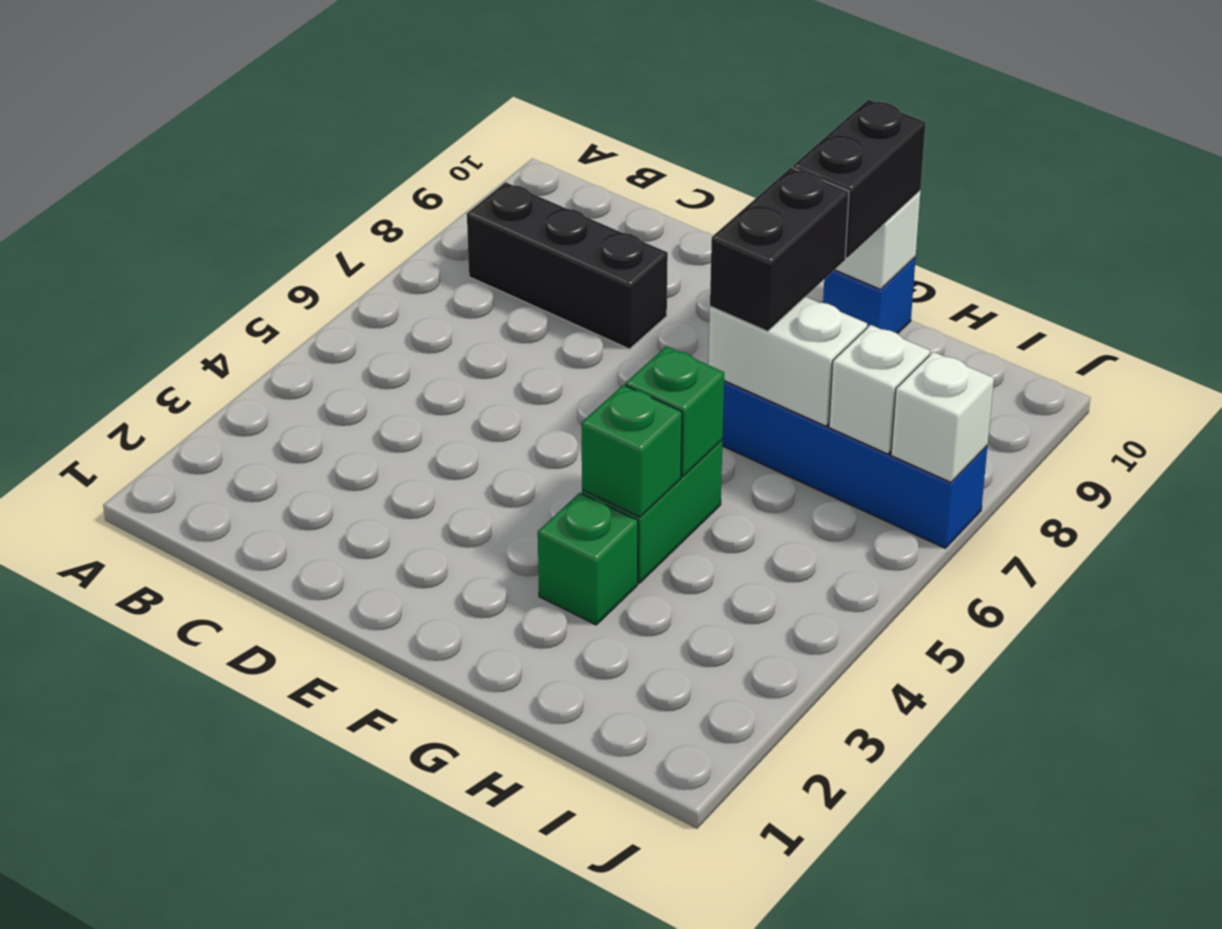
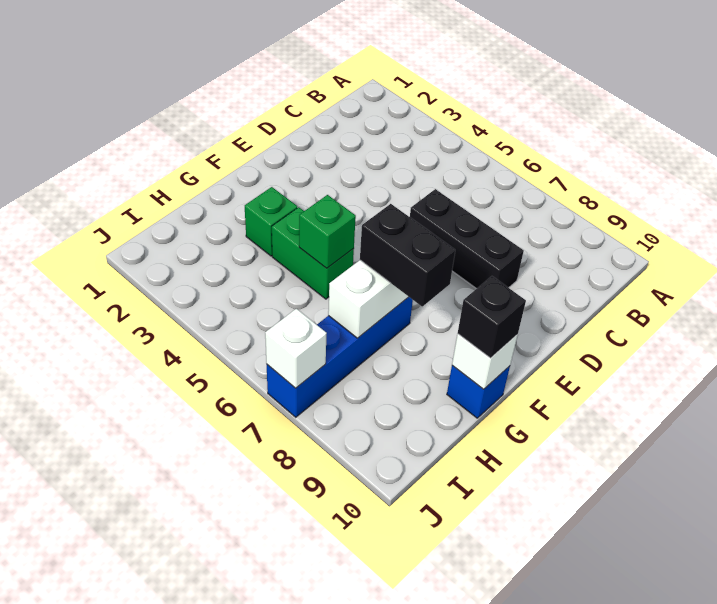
black 1x3 brick [467,182,668,349] -> black 1x3 brick turned to [410,189,524,289]
green 1x1 brick [582,385,682,517] -> none
black 1x2 brick [793,100,926,258] -> black 1x1 brick [458,276,526,358]
white 1x1 brick [829,325,930,454] -> none

